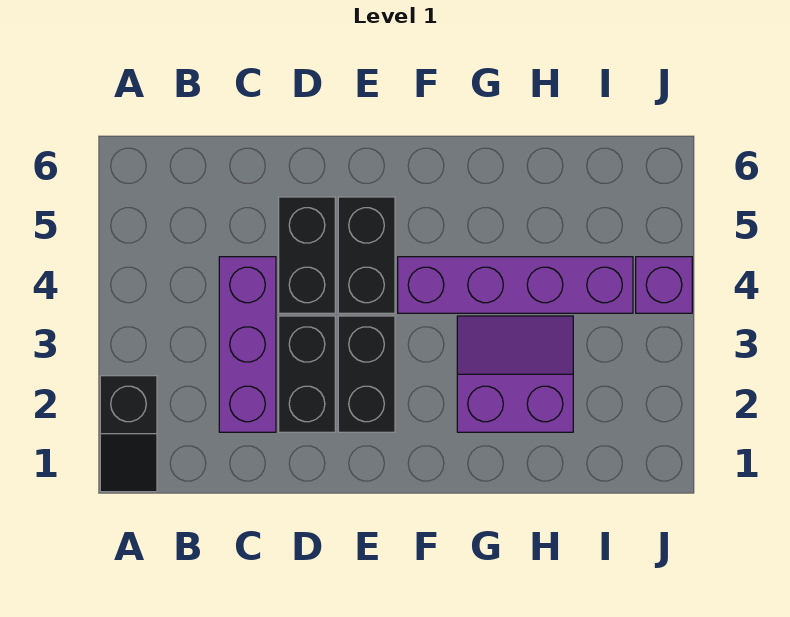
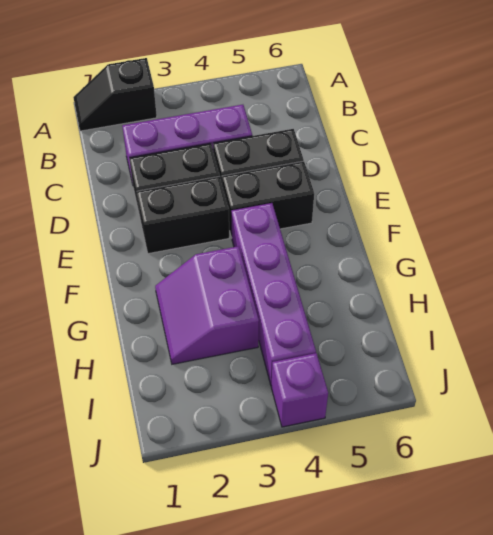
purple 2x2 slope [457,316,573,432] -> purple 2x2 slope turned to [155,246,259,364]

